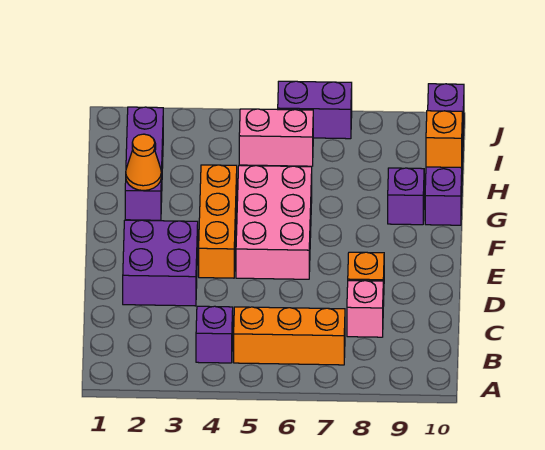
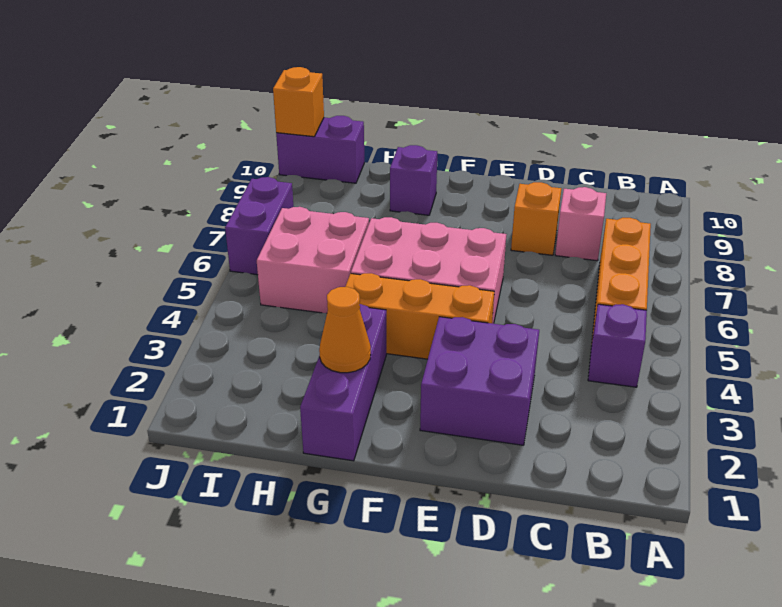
purple 1x3 brick [125,107,163,220] -> purple 1x3 brick turned to [300,304,386,461]
purple 1x4 brick [425,84,464,225] -> purple 1x2 brick [276,116,364,183]
orange 1x1 brick [426,111,462,168] -> orange 1x1 brick moved to [273,67,324,137]
pink 1x2 brick [239,109,313,166] -> pink 2x2 brick [257,207,369,313]

